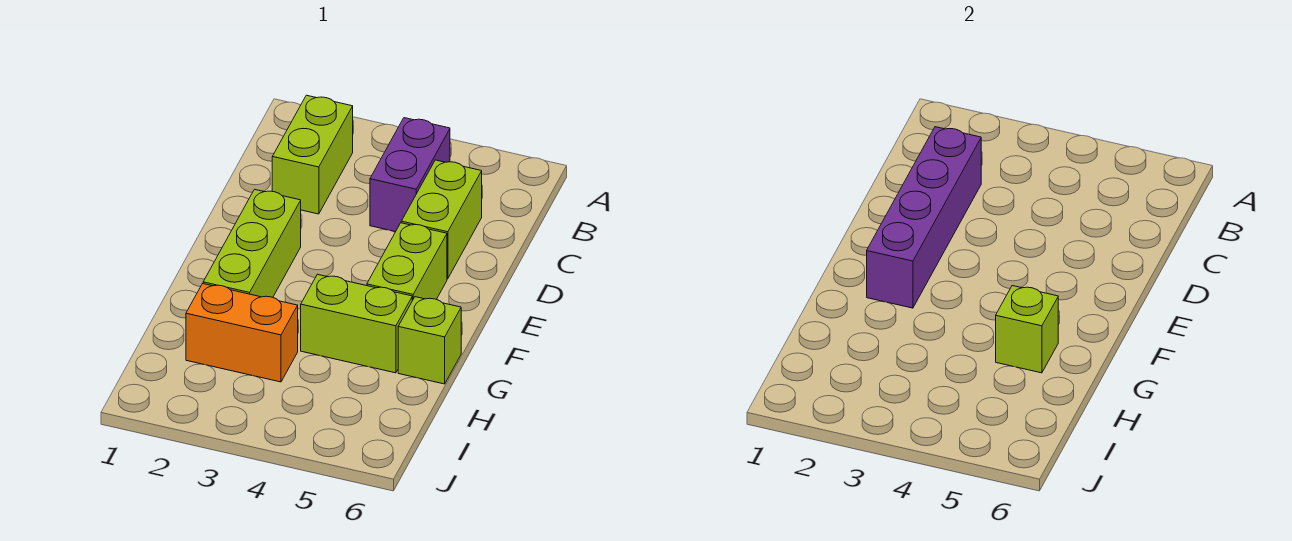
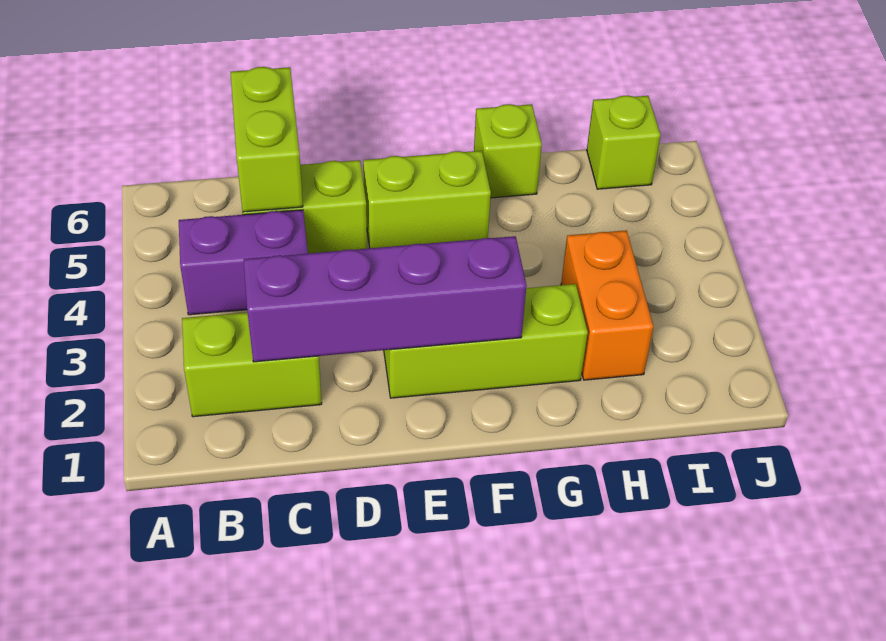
lime 1x2 brick [301,274,412,373] -> lime 1x2 brick moved to [231,67,303,212]
lime 1x1 brick [996,286,1058,373] -> lime 1x1 brick moved to [587,95,661,189]

